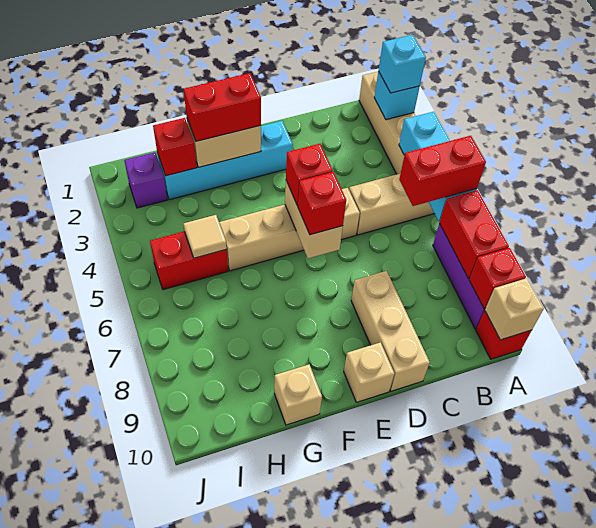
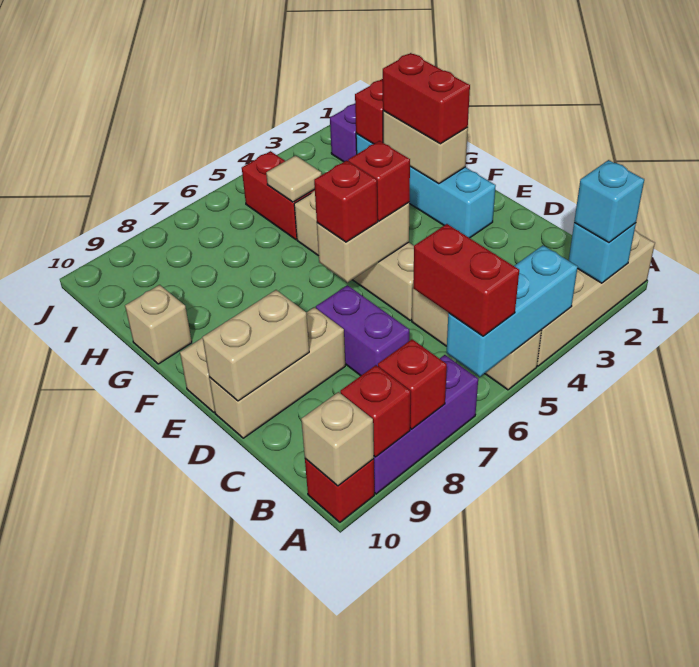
red 1x2 brick [440,190,509,278] -> red 1x1 brick [378,339,447,429]
none -> purple 1x2 brick [316,285,409,376]
none -> tan 1x2 brick [203,290,309,401]

